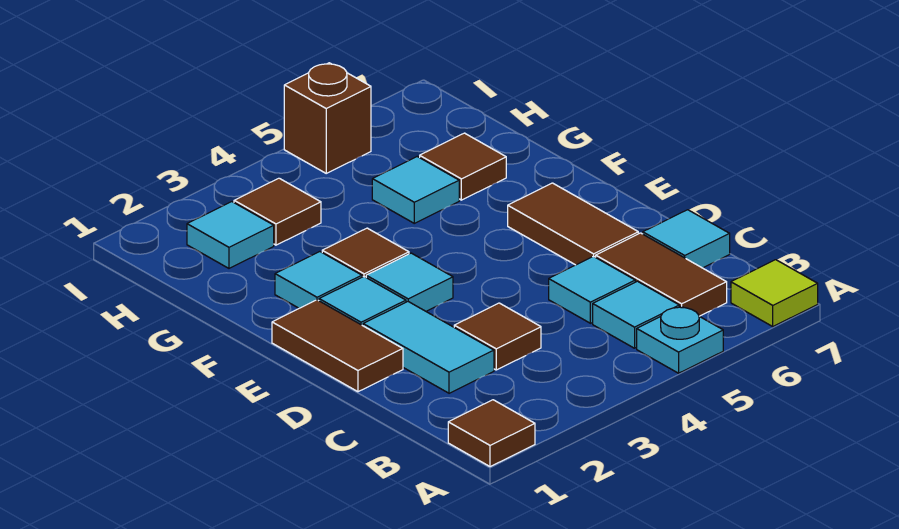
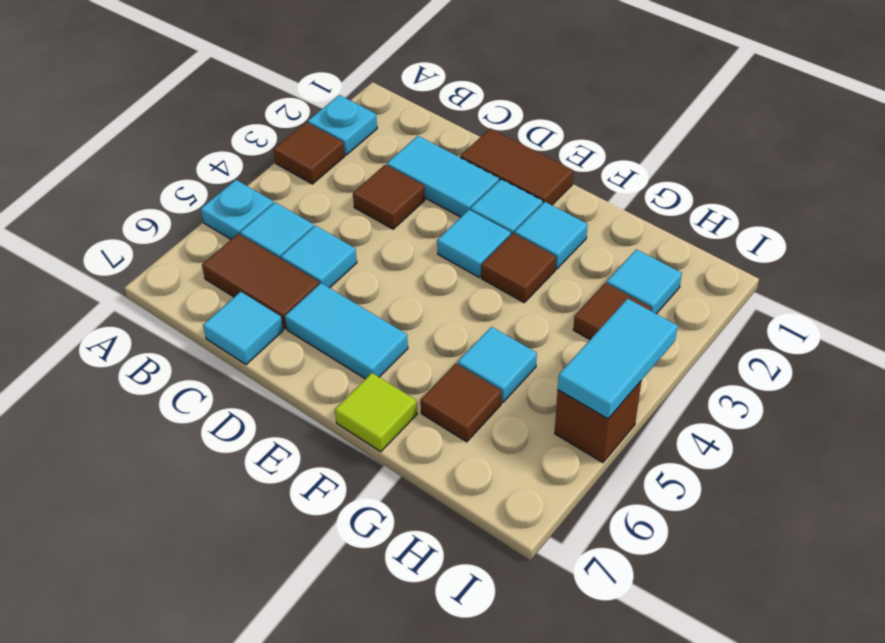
brown 1x1 tile [448,400,535,467] -> brown 1x1 tile moved to [273,122,345,184]
none -> cyan 1x1 plate [308,95,377,155]
lime 1x1 tile [731,260,818,326] -> lime 1x1 tile moved to [335,373,417,452]
brown 1x2 tile [508,183,638,265] -> cyan 1x2 tile [285,283,408,379]
none -> cyan 1x2 tile [558,299,678,419]

